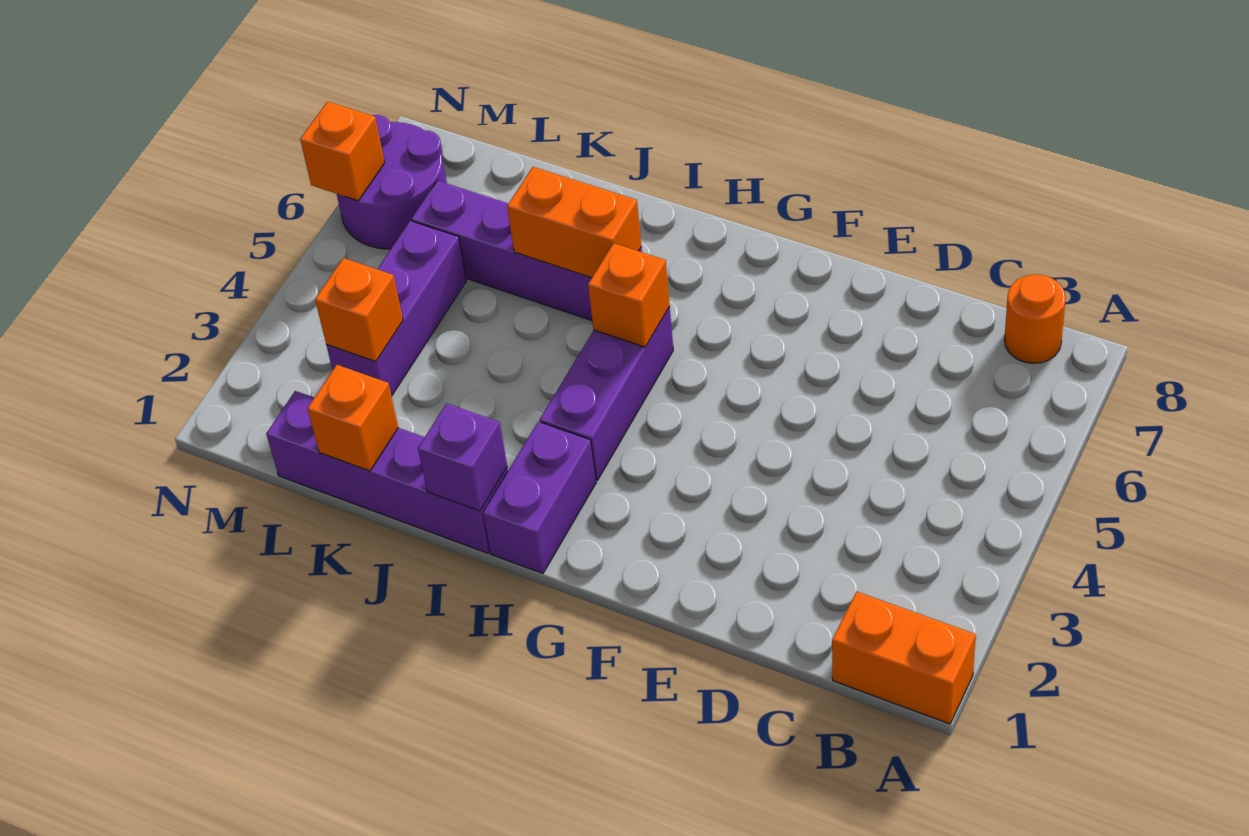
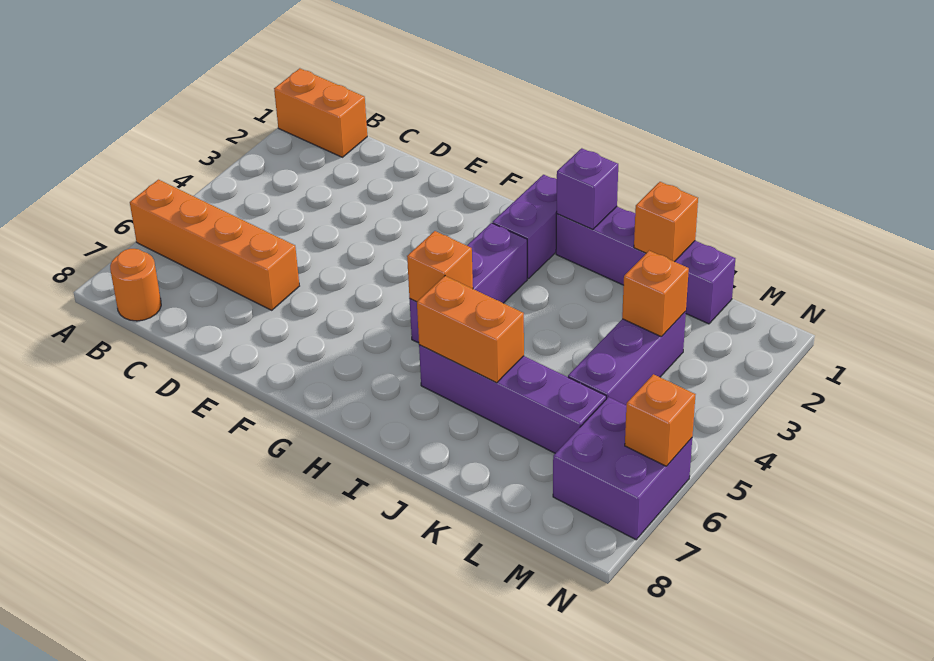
none -> orange 1x4 brick [130,180,299,310]
purple 2x2 round brick [337,115,447,249] -> purple 2x2 brick [553,397,692,540]

